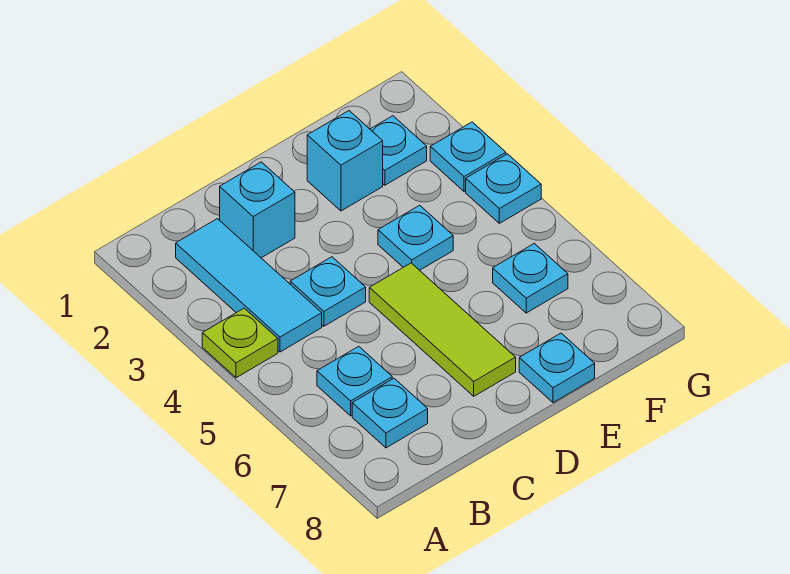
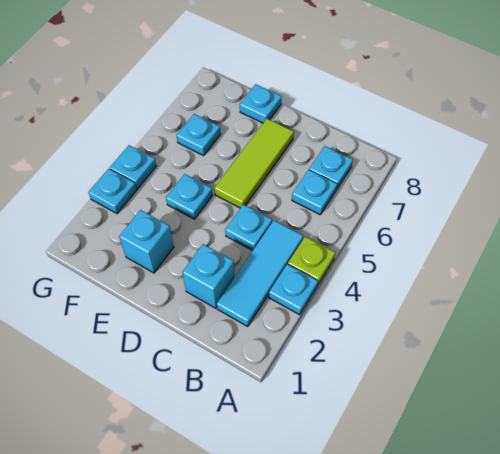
cyan 1x1 plate [370,116,427,185] -> cyan 1x1 plate moved to [269,264,318,315]

